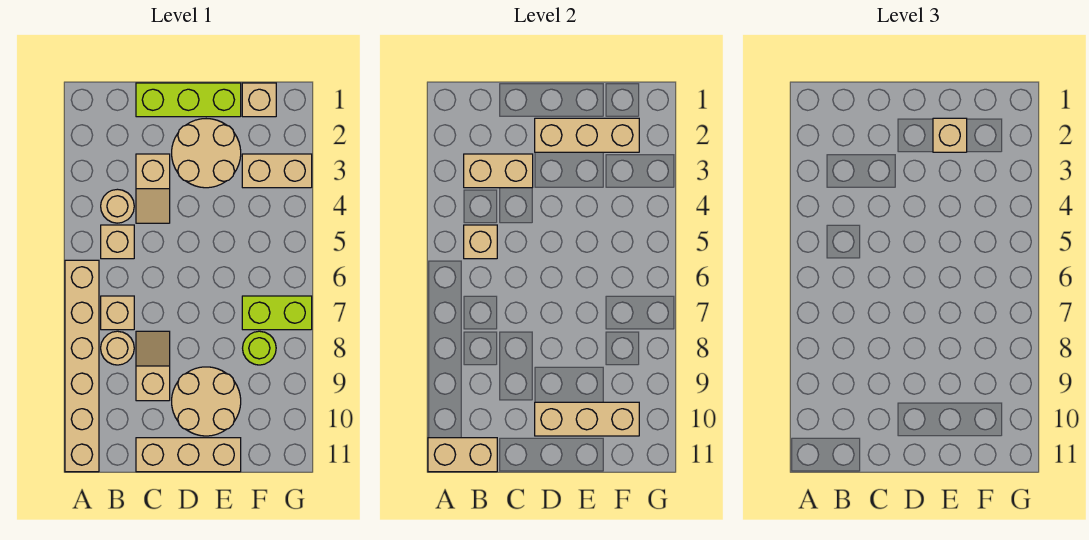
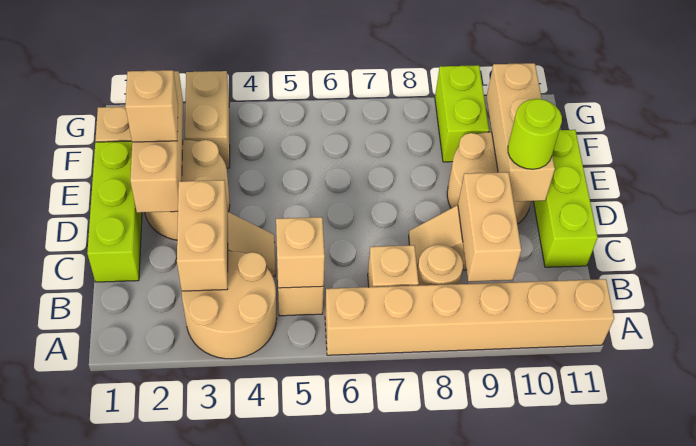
tan 1x2 brick [428,438,497,472] -> tan 1x2 brick moved to [458,172,521,282]
tan 1x1 round brick [101,189,134,223] -> tan 2x2 round brick [182,251,277,359]
tan 1x3 brick [136,438,241,472] -> lime 1x3 brick [533,130,598,267]
lime 1x2 brick [242,296,312,330] -> lime 1x2 brick moved to [435,65,489,162]
lime 1x1 round brick [243,331,276,365] -> lime 1x1 round brick moved to [508,99,562,169]

